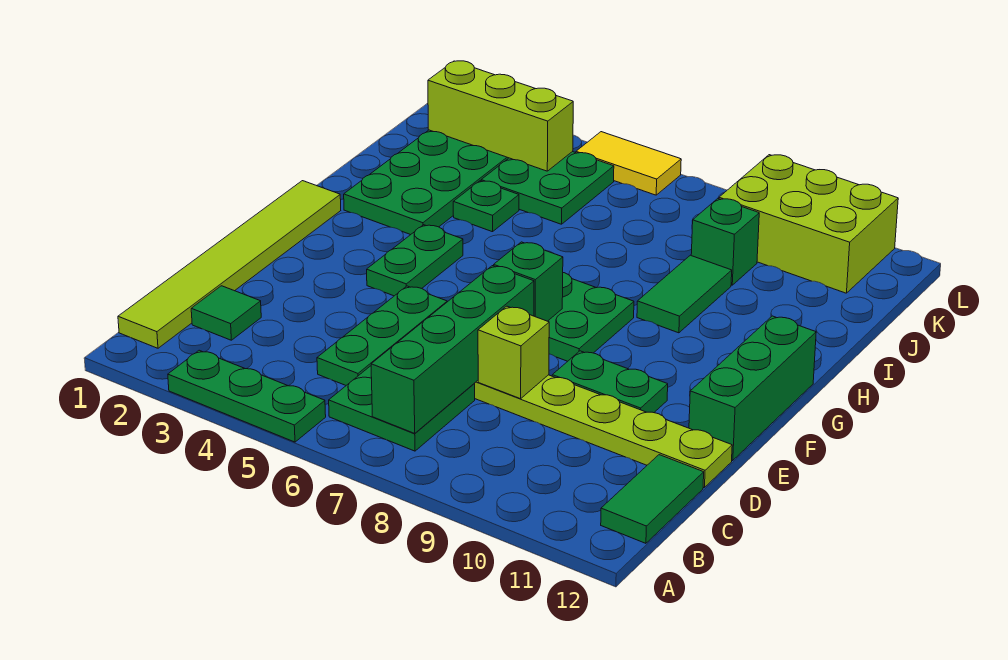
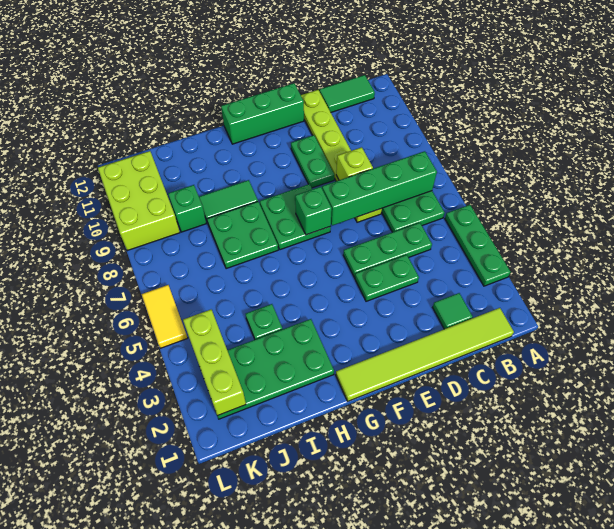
green 1x2 plate [367,225,463,296] -> green 1x2 plate moved to [355,255,419,301]
green 2x2 plate [481,152,614,224] -> green 2x2 plate moved to [207,202,278,269]

